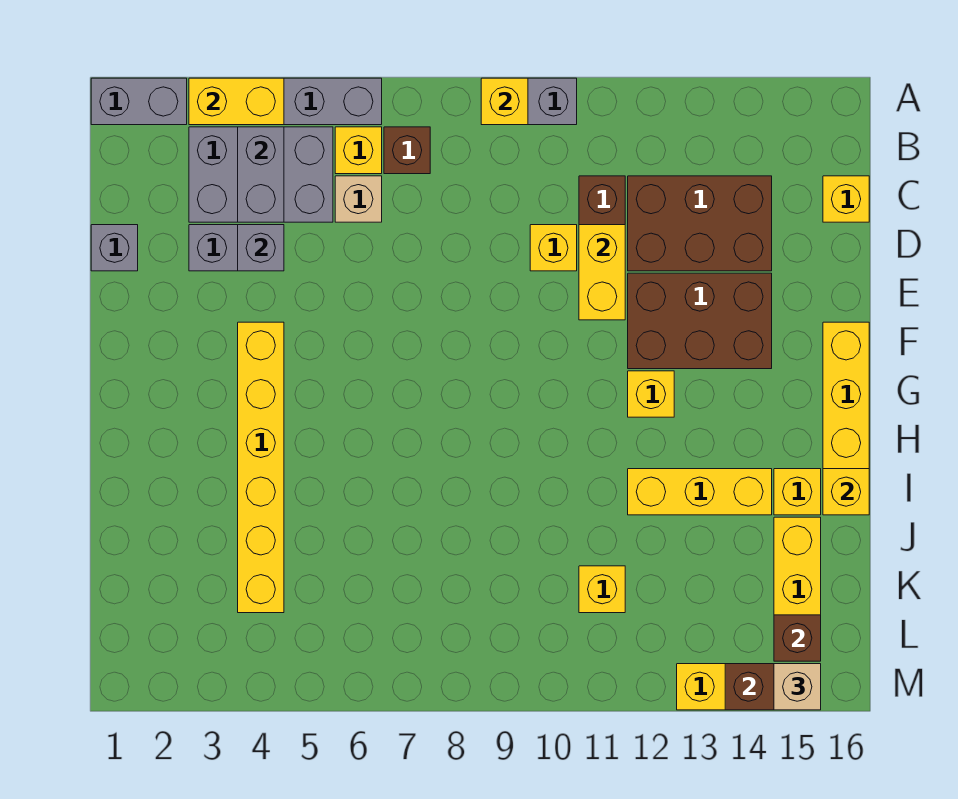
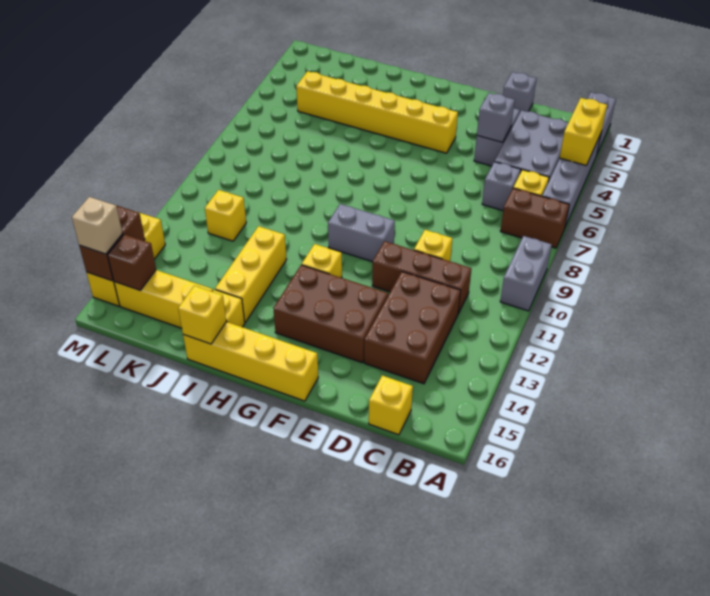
yellow 1x1 brick [481,78,528,125] -> none
grey 1x2 brick [238,127,284,222] -> grey 1x2 brick moved to [328,204,395,262]
brown 1x1 brick [384,127,430,174] -> brown 1x2 brick [501,188,569,248]
tan 1x1 brick [335,176,382,222] -> grey 1x1 brick [482,162,521,210]
yellow 1x2 brick [579,225,625,320] -> none
brown 2x3 brick [628,273,772,369] -> brown 2x3 brick turned to [273,265,388,363]

